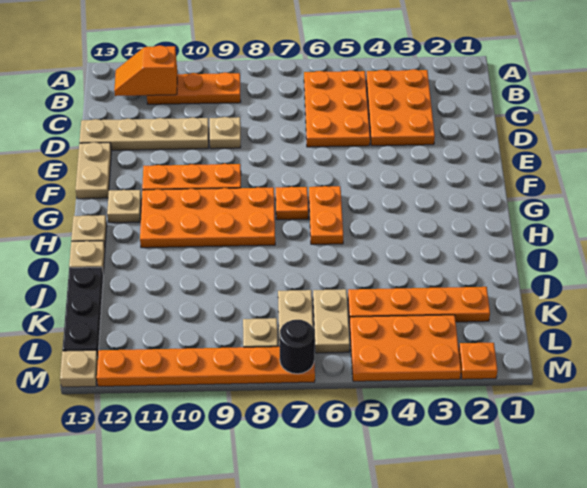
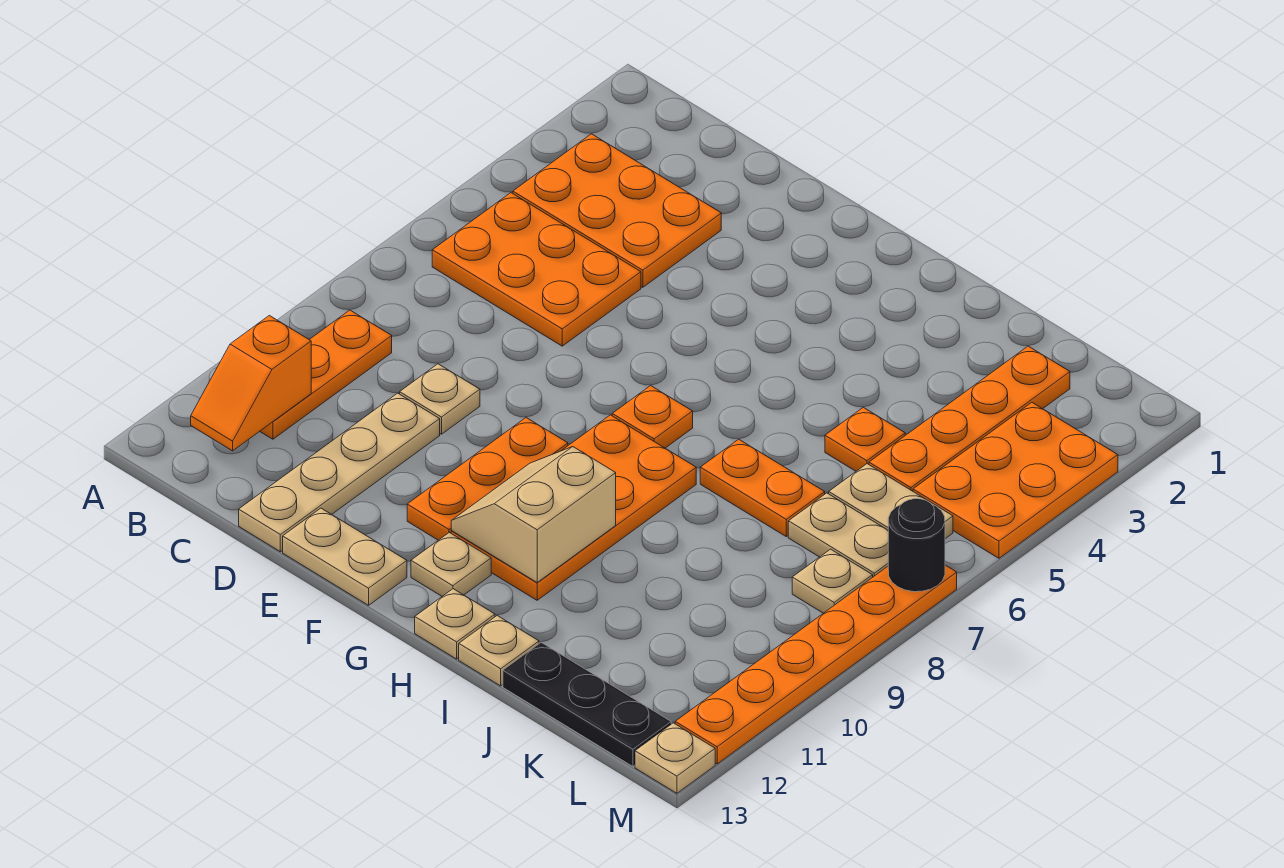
orange 1x2 plate [309,186,343,244] -> orange 1x2 plate moved to [700,439,825,536]
none -> tan 2x2 slope [451,447,616,582]
orange 1x1 plate [459,343,498,379] -> orange 1x1 plate moved to [825,407,905,471]

